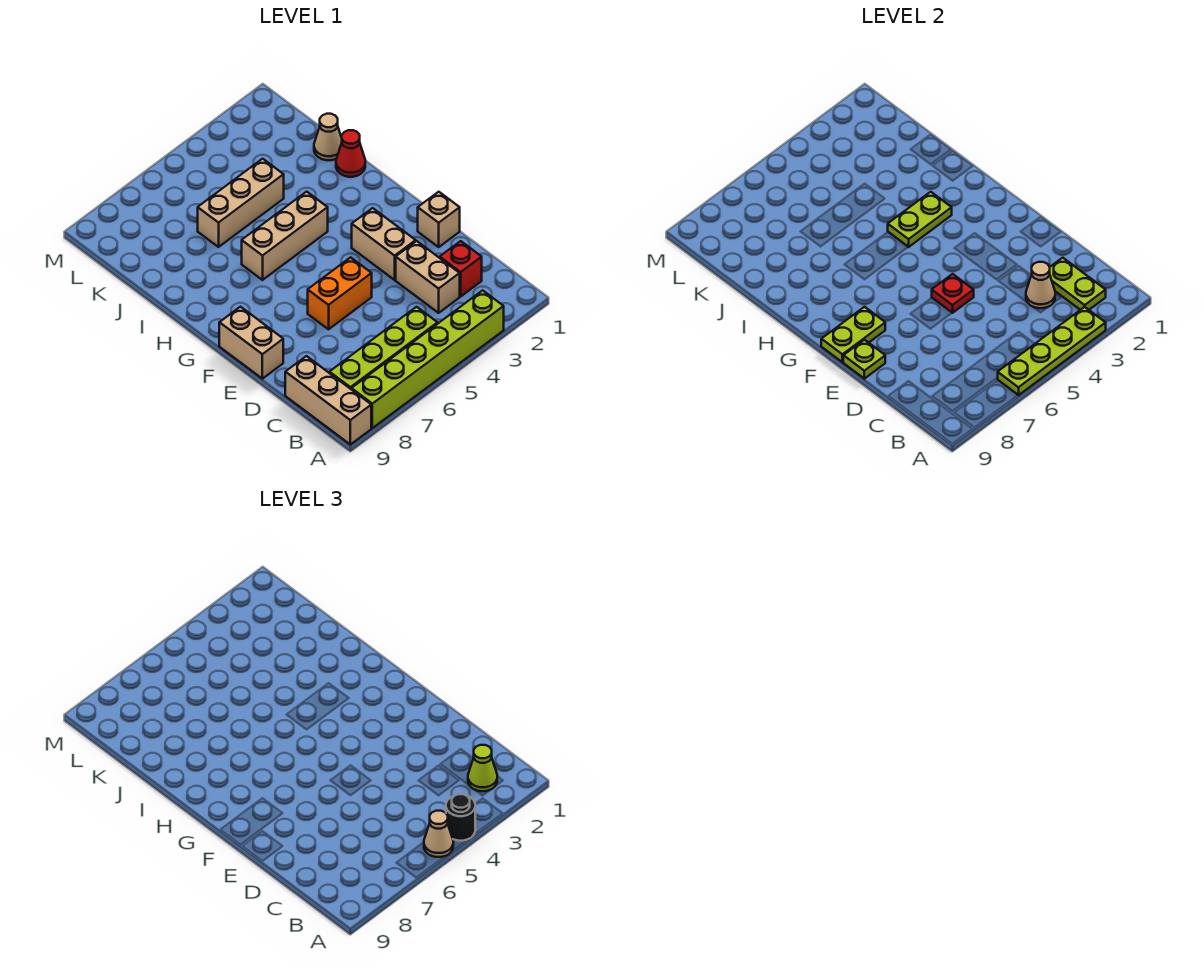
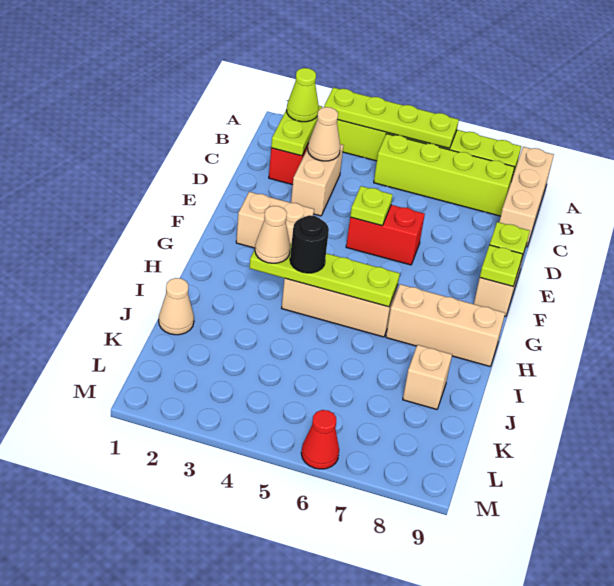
black 1x1 round brick [446,794,475,841] -> black 1x1 round brick moved to [290,215,329,273]
tan 1x1 cone [424,811,453,857] -> tan 1x1 cone moved to [255,206,290,263]
tan 1x1 brick [418,192,460,247] -> tan 1x1 brick moved to [403,345,452,409]
tan 1x2 brick [352,208,416,280] -> tan 1x2 brick turned to [236,192,314,248]
orange 1x2 brick [308,257,372,329] -> red 1x2 brick [346,205,425,265]
red 1x1 plate [932,274,974,313] -> lime 1x1 plate [350,186,393,226]
lime 1x2 plate [821,307,885,362] -> lime 1x1 plate [480,245,523,286]
lime 1x2 plate [888,192,952,247] -> lime 1x4 plate [250,244,400,307]
red 1x1 cone [336,130,365,177] -> red 1x1 cone moved to [301,410,339,469]
tan 1x3 brick [198,159,284,247] -> tan 1x3 brick moved to [386,284,505,366]

